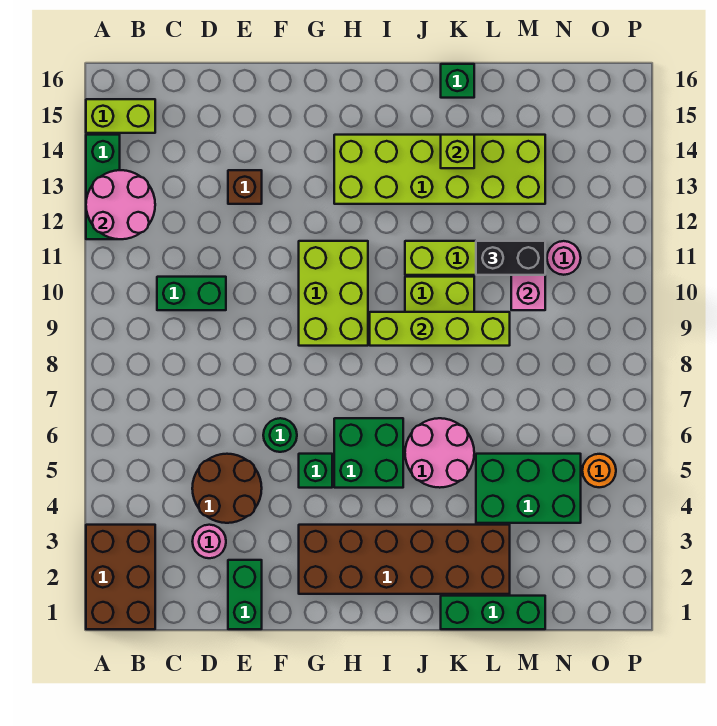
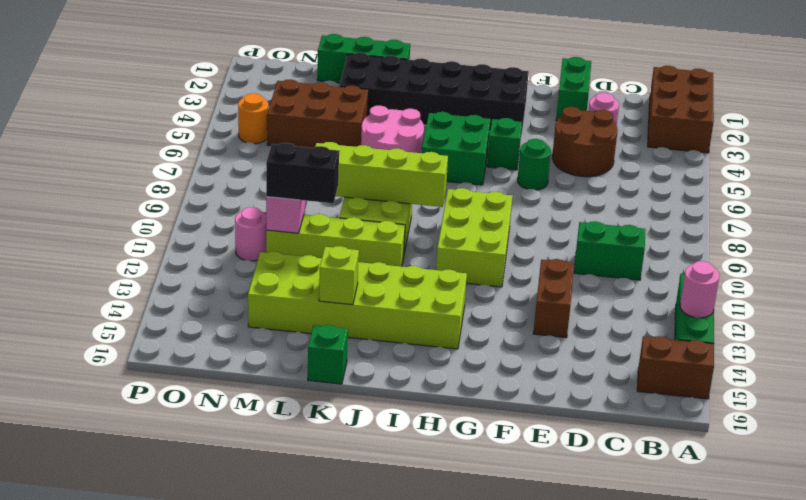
pink 2x2 round brick [86,170,155,239] -> pink 1x1 round brick [680,261,720,318]
lime 1x2 brick [86,99,155,133] -> brown 1x2 brick [637,336,714,399]
brown 1x1 brick [228,170,262,204] -> brown 1x2 brick [533,259,574,338]
brown 2x6 brick [299,525,510,594] -> black 2x6 brick [339,53,529,135]
green 2x3 brick [476,454,581,523] -> brown 2x3 brick [267,79,369,148]

